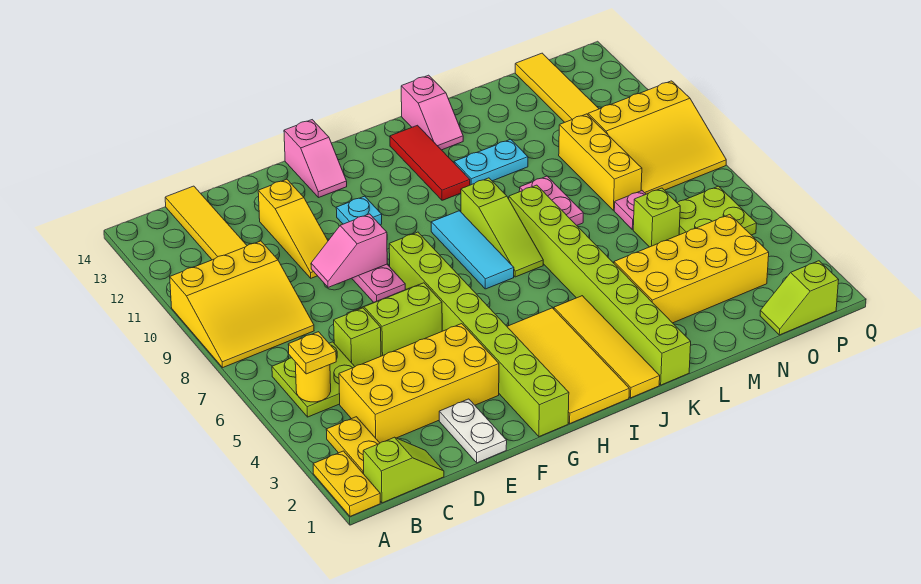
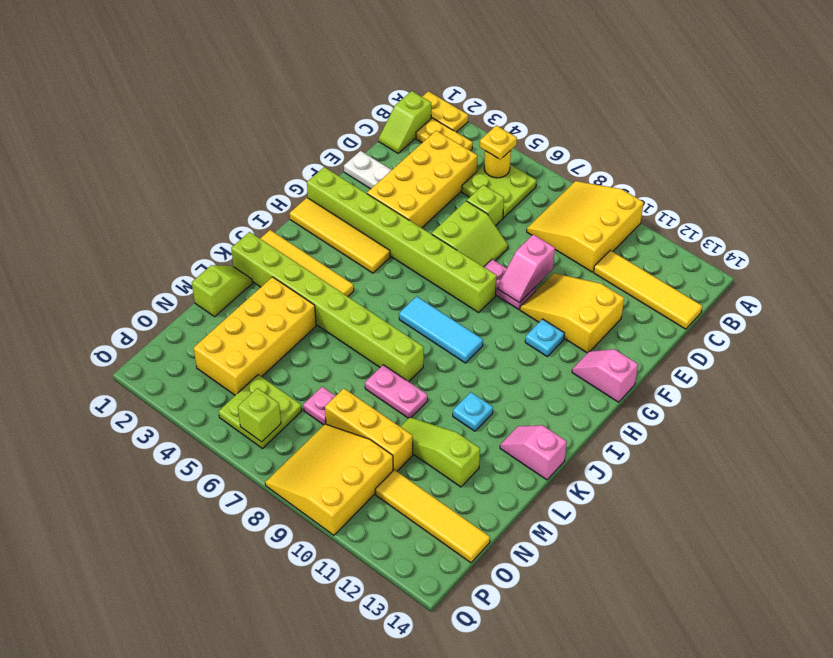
pink 1x2 slope [311,214,387,287] -> pink 1x2 slope turned to [498,234,555,303]
yellow 1x3 slope [258,179,328,278] -> yellow 2x3 slope [520,273,624,353]
yellow 2x4 tile [507,308,629,423] -> yellow 1x4 tile [290,198,390,273]
lime 1x3 slope [461,178,543,277] -> lime 1x3 slope moved to [400,417,480,487]
red 1x3 tile [390,125,470,200] -> none
cyan 1x2 plate [454,139,528,185] -> cyan 1x1 plate [453,392,493,431]
lime 1x1 brick [633,188,680,247] -> lime 1x1 brick moved to [238,388,281,442]
lime 1x2 slope [760,261,839,335] -> lime 1x2 slope moved to [192,265,253,317]

